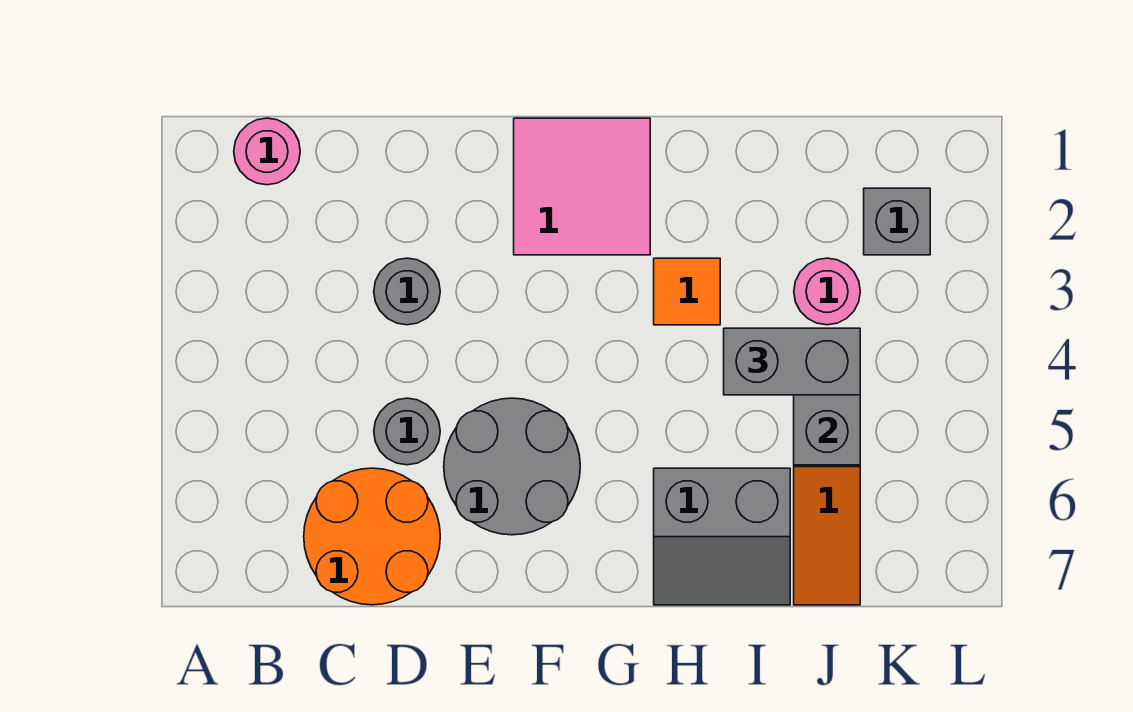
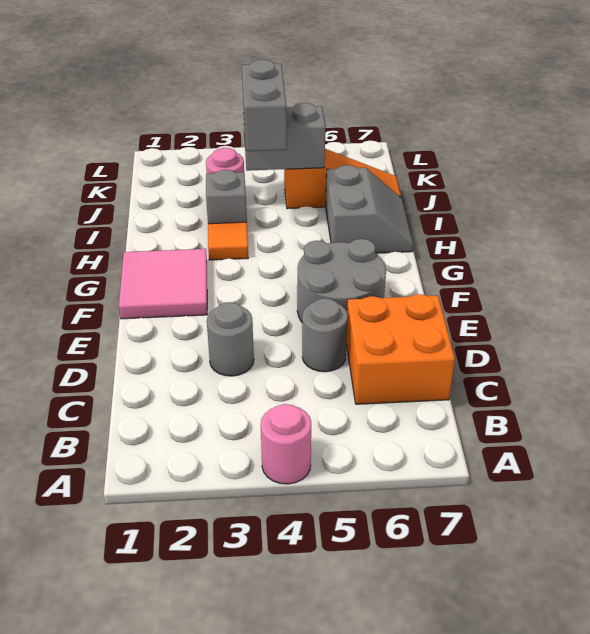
pink 1x1 round brick [234,118,300,185] -> pink 1x1 round brick moved to [261,404,311,484]
orange 2x2 round brick [304,468,440,605] -> orange 2x2 brick [346,294,455,404]
grey 1x1 brick [864,188,930,255] -> grey 1x1 brick moved to [206,170,247,224]

